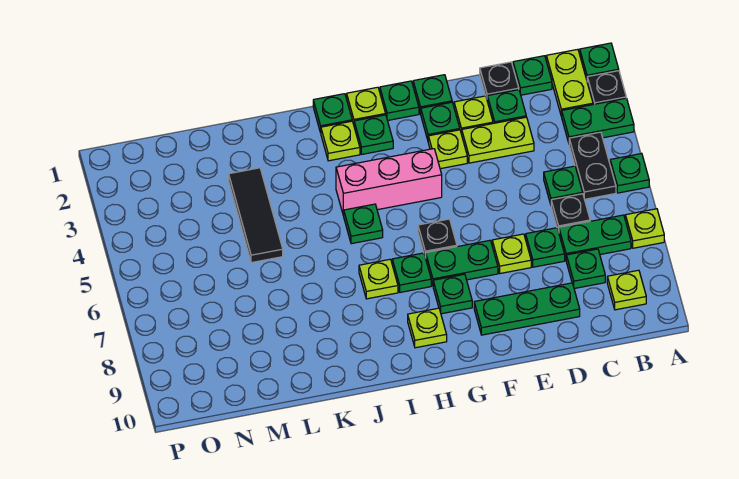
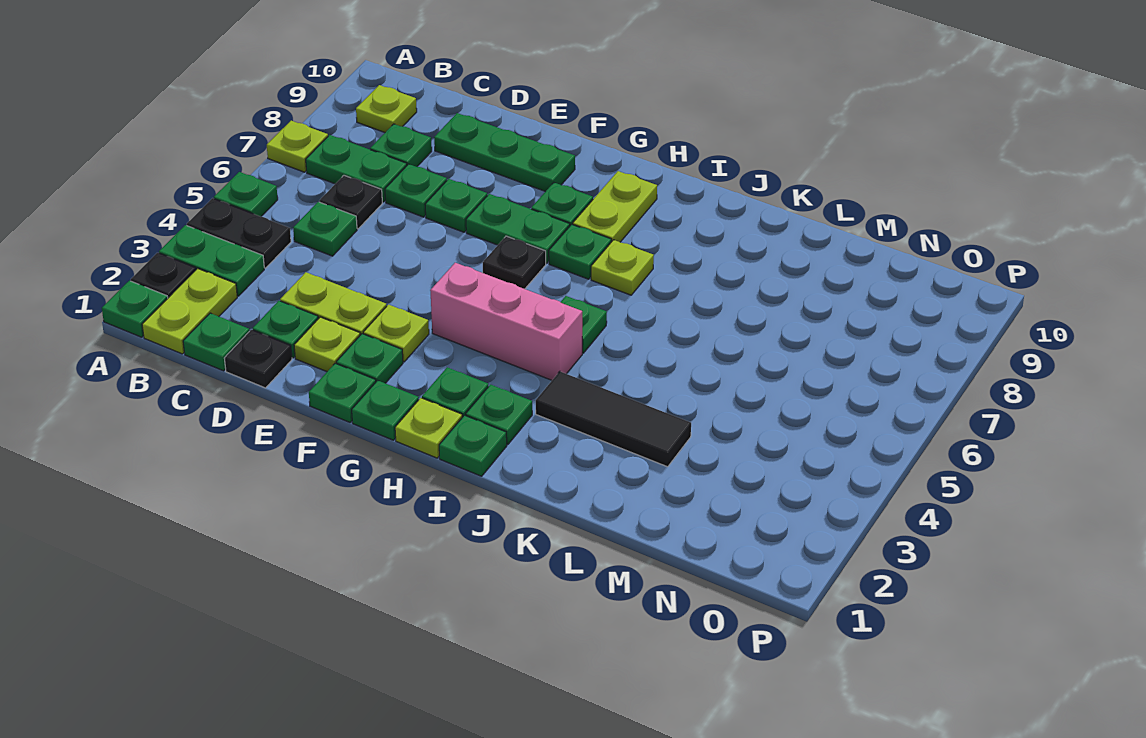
black 1x2 plate [569,132,616,199] -> black 1x2 plate turned to [187,198,291,268]
lime 1x1 plate [492,234,531,273] -> green 1x1 plate [425,179,487,232]
lime 1x1 plate [408,308,447,348] -> lime 1x2 plate [573,171,657,242]
lime 1x1 plate [321,121,360,161] -> green 1x1 plate [466,385,532,445]
black 1x3 tile [229,168,283,263] -> black 1x3 tile turned to [536,371,691,467]

